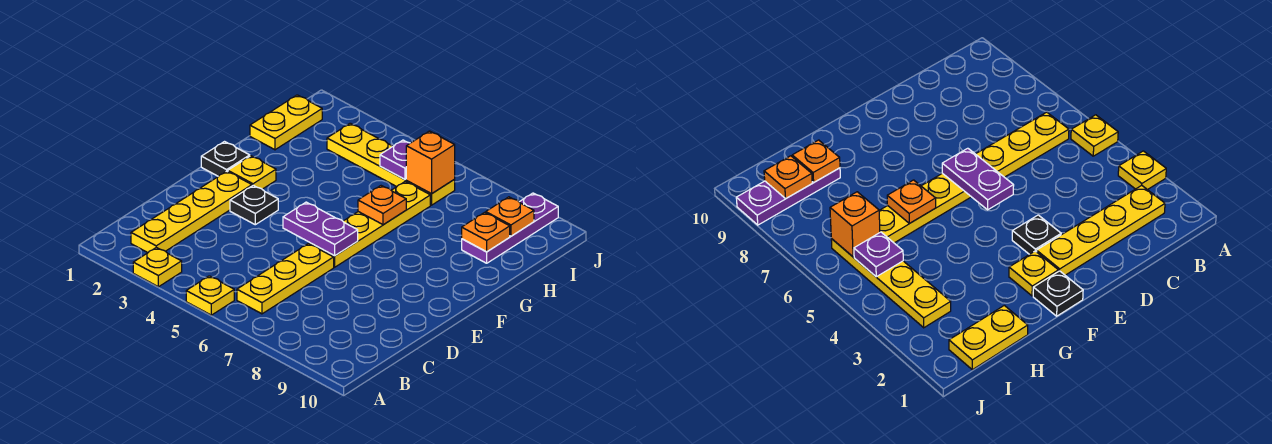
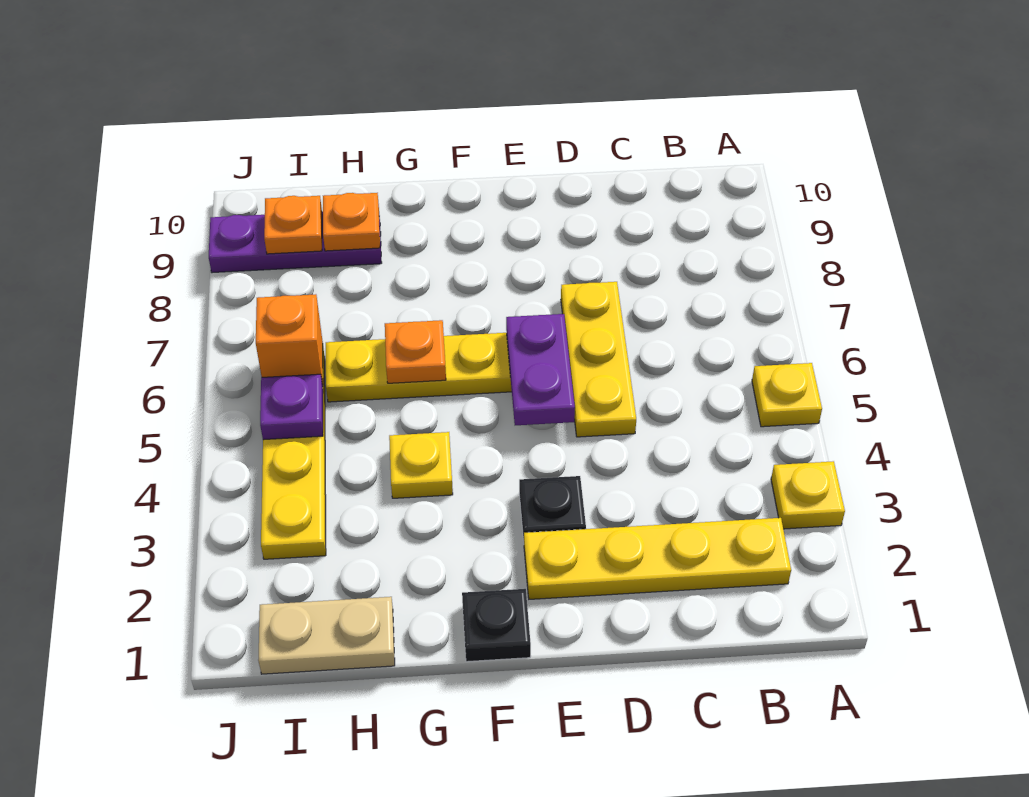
yellow 1x3 plate [237,244,334,314] -> yellow 1x3 plate turned to [561,282,636,437]
yellow 1x1 plate [228,156,276,189] -> yellow 1x1 plate moved to [389,432,453,498]
yellow 1x2 plate [250,95,322,150] -> tan 1x2 plate [258,597,395,674]

